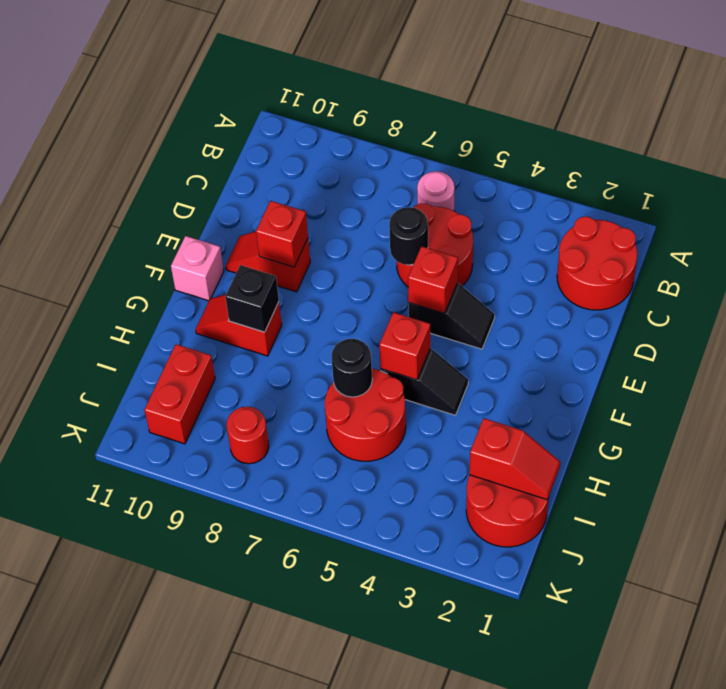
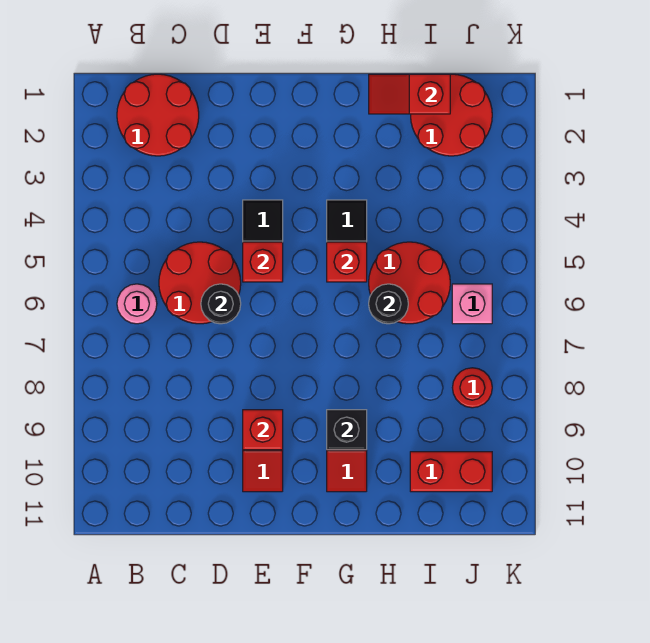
pink 1x1 brick [171,236,224,301] -> pink 1x1 brick moved to [452,284,492,324]
red 1x2 slope [469,418,560,500] -> red 1x2 slope turned to [369,74,450,114]

